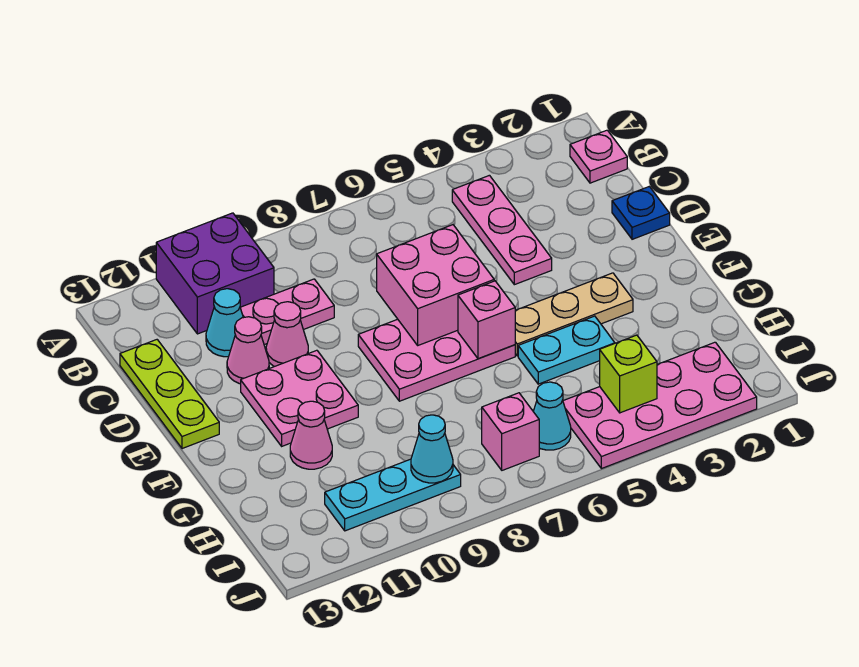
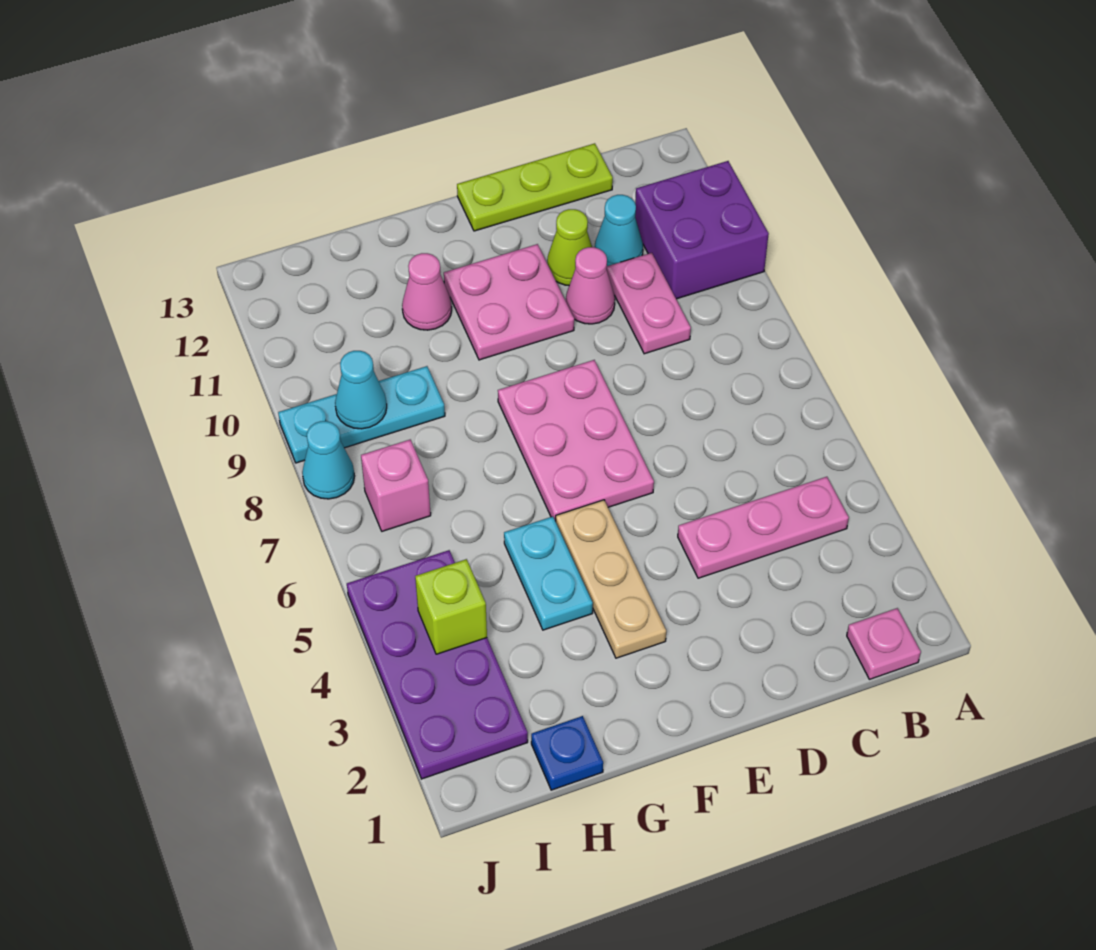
blue 1x1 plate [612,186,670,239] -> blue 1x1 plate moved to [531,716,603,790]
pink 2x2 brick [377,225,494,345] -> none
pink 1x1 cone [227,317,269,384] -> lime 1x1 cone [547,209,592,285]
pink 1x1 brick [458,281,515,359] -> none
pink 2x4 plate [563,342,757,469] -> purple 2x4 plate [347,550,528,779]
cyan 1x1 cone [533,382,571,450] -> cyan 1x1 cone moved to [302,421,355,499]
cyan 1x3 plate [325,459,461,531] -> cyan 1x3 plate turned to [278,366,445,463]

